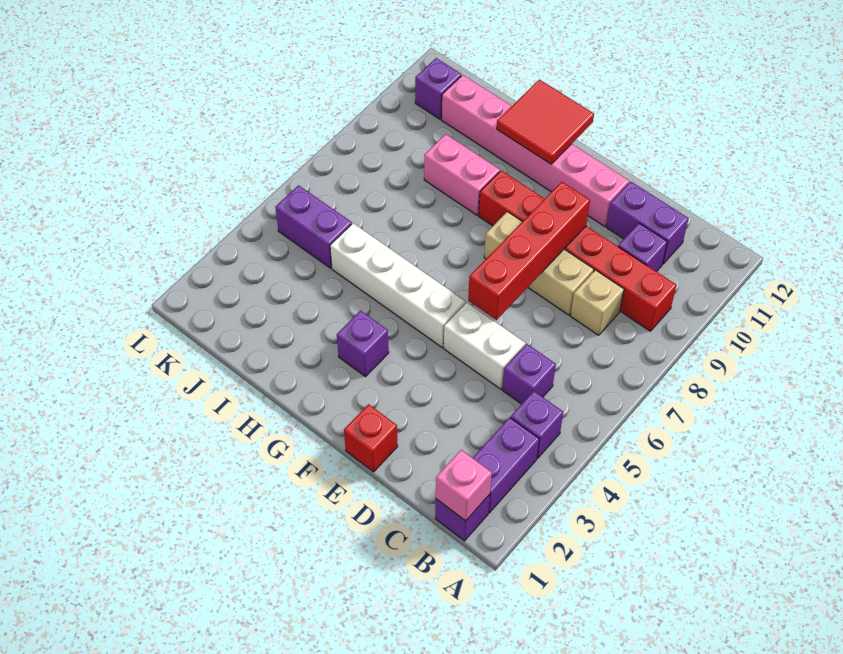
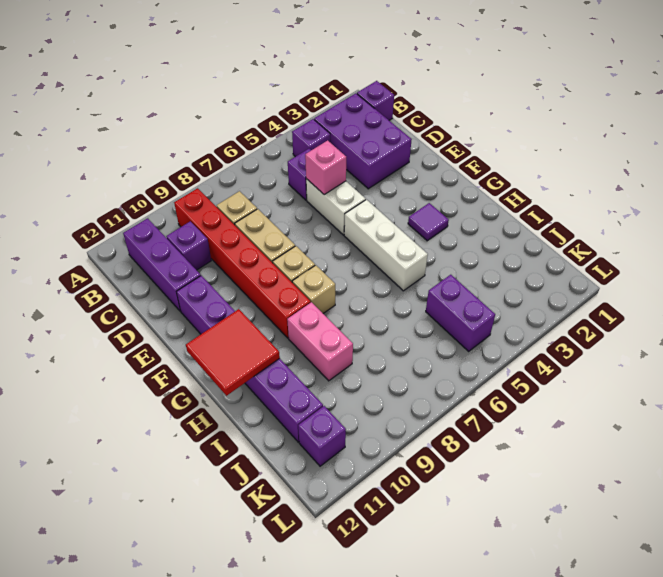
pink 1x1 brick [436,450,492,521] -> pink 1x1 brick moved to [305,140,346,194]
purple 1x2 brick [473,417,539,513] -> purple 2x3 brick [314,93,412,189]
purple 1x2 brick [606,182,689,264] -> purple 1x3 brick [123,218,201,311]
red 1x1 brick [344,404,398,472] -> none
red 1x4 brick [468,182,590,320] -> none
pink 1x6 brick [441,75,629,226] -> purple 1x6 brick [176,276,323,442]
white 1x4 brick [330,223,466,347] -> white 1x3 brick [344,200,428,291]
purple 1x1 brick [337,311,389,377] -> purple 1x1 tile [408,203,449,241]
none -> tan 1x1 brick [292,265,335,313]

